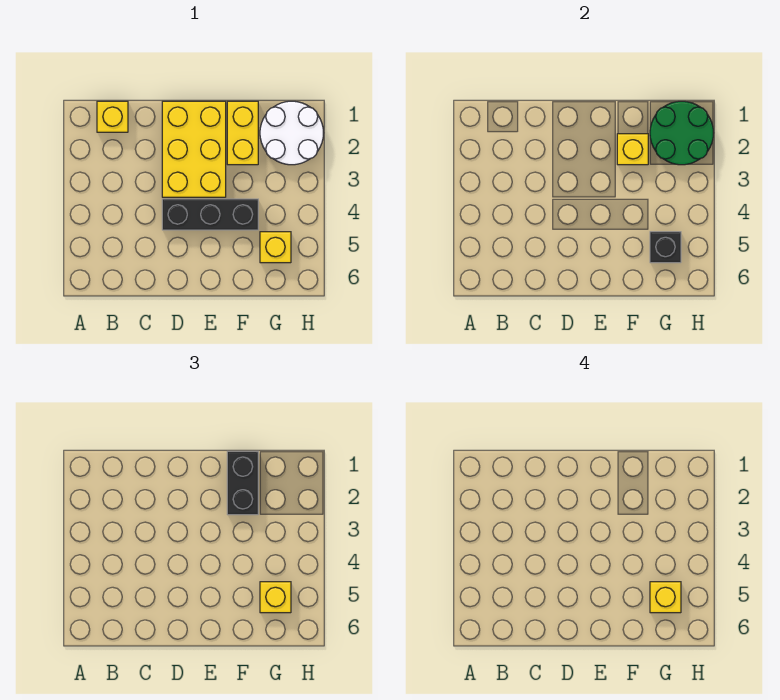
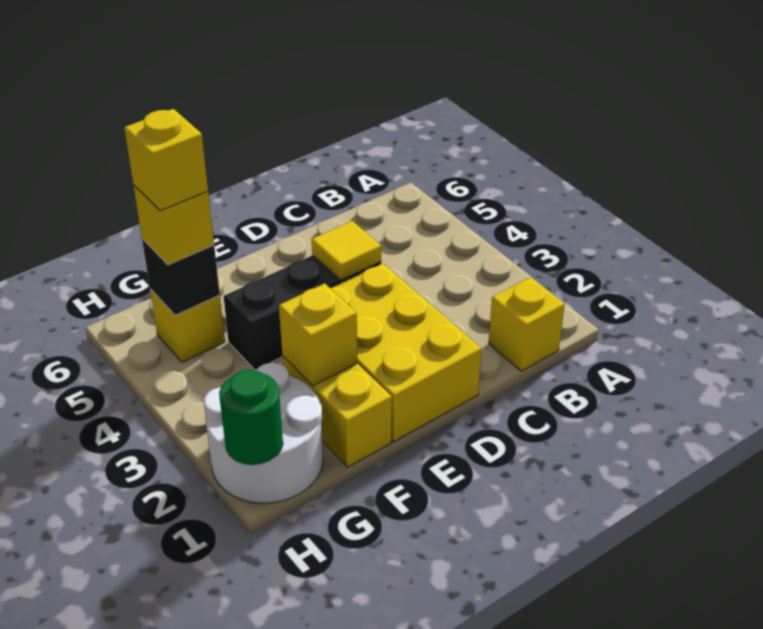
none -> yellow 1x1 tile [312,221,381,280]
black 1x2 brick [227,451,258,515] -> none
green 2x2 round brick [650,101,713,165] -> green 1x1 round brick [219,370,283,465]

